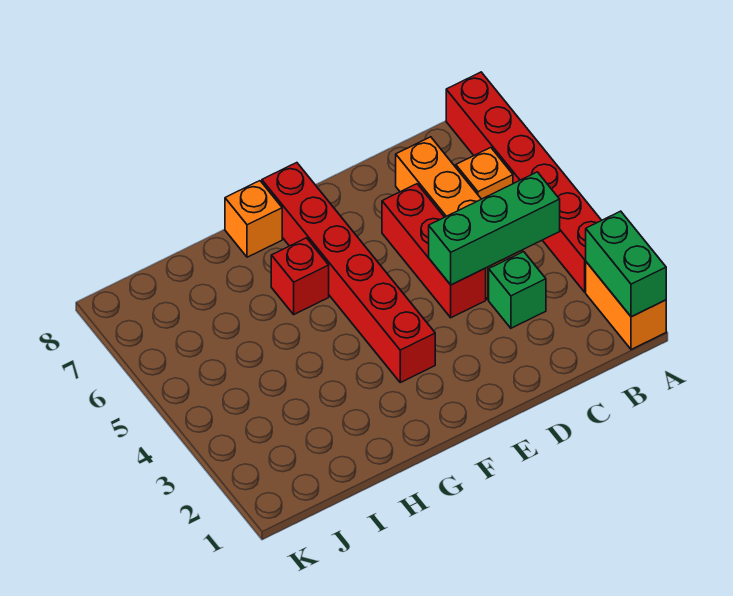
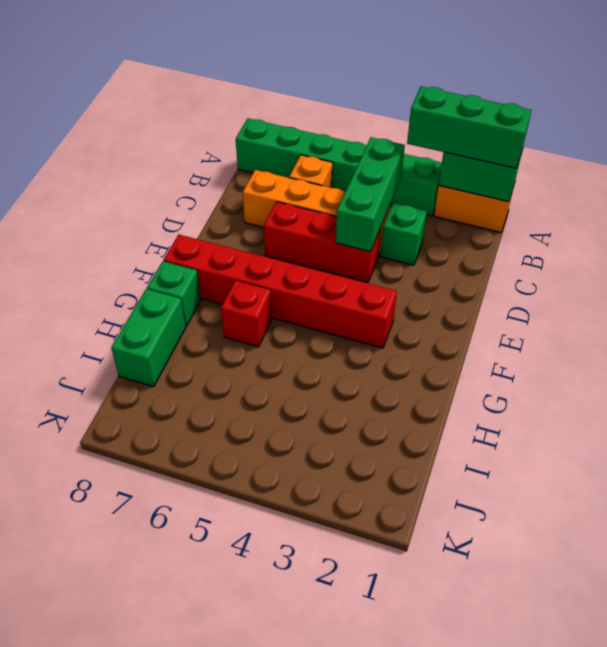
none -> green 1x3 brick [407,87,532,168]
red 1x6 brick [446,72,601,292] -> green 1x6 brick [236,119,442,216]
orange 1x1 brick [225,181,282,257] -> green 1x1 brick [147,261,201,327]
none -> green 1x2 brick [111,289,186,387]

